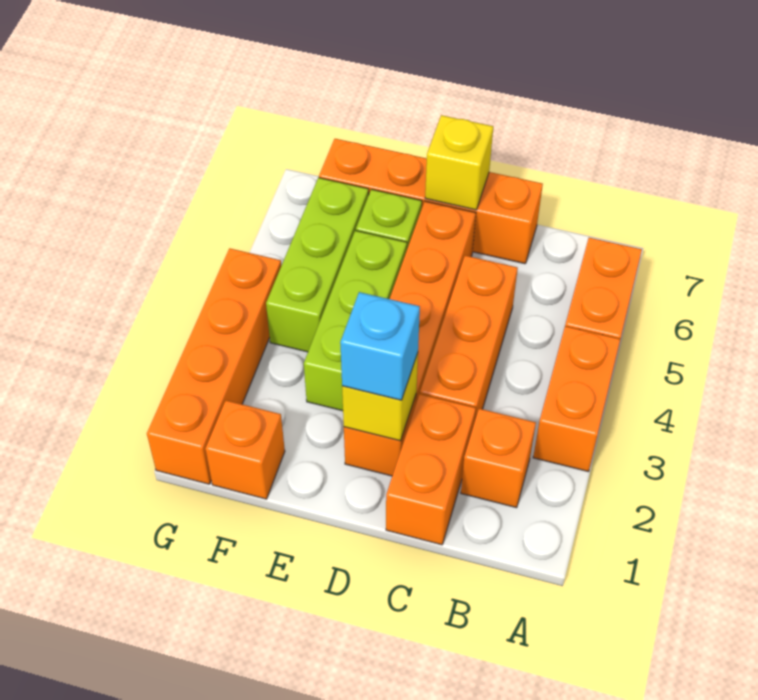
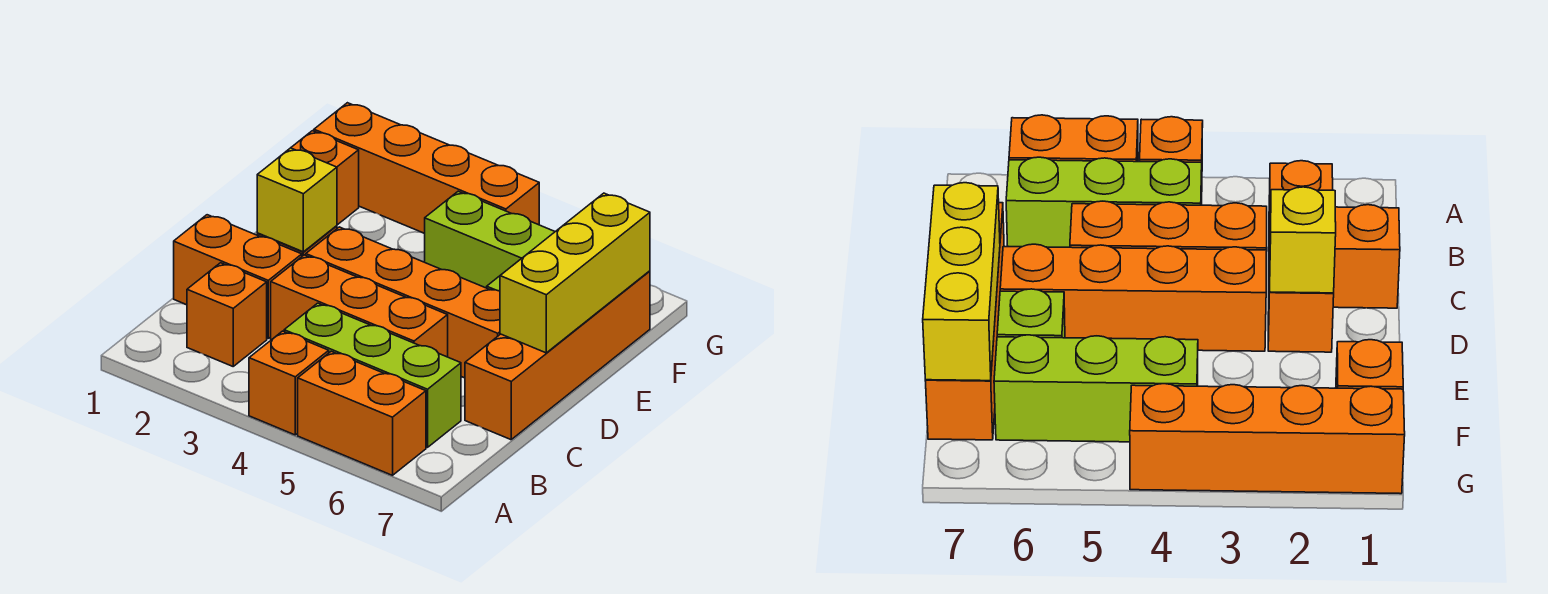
orange 1x2 brick [533,326,620,472] -> orange 1x1 brick [249,331,329,435]
cyan 1x1 brick [340,292,420,400] -> none
yellow 1x1 brick [425,115,493,210] -> yellow 1x3 brick [500,193,650,353]
lime 1x3 brick [304,231,407,411] -> lime 1x3 brick moved to [284,303,461,447]

